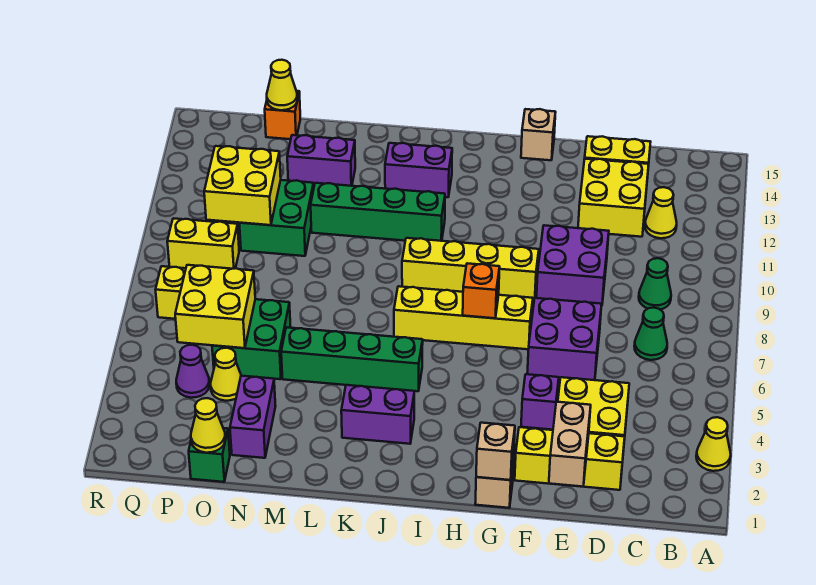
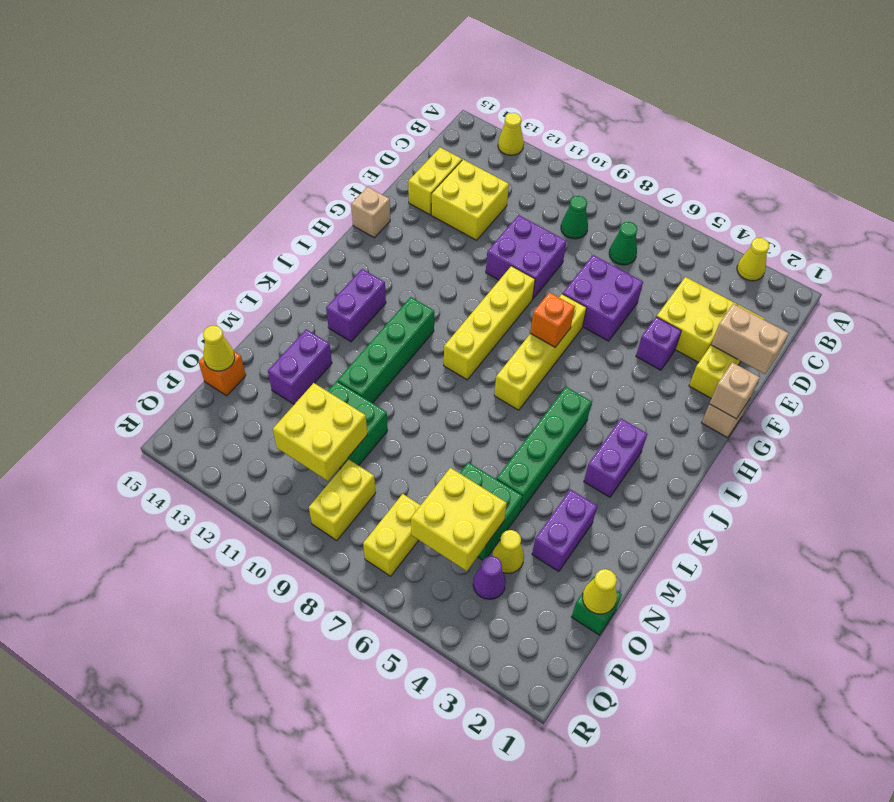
yellow 1x1 cone [645,187,677,238] -> yellow 1x1 cone moved to [498,113,524,155]
purple 1x2 brick [230,376,276,458] -> purple 1x2 brick turned to [532,489,597,572]

